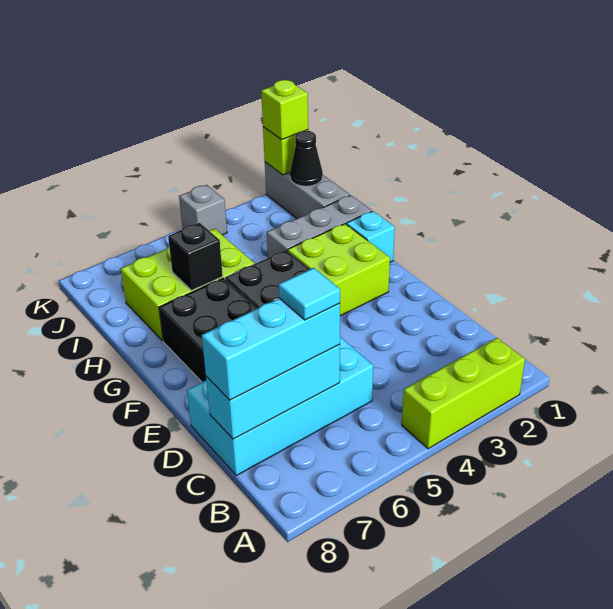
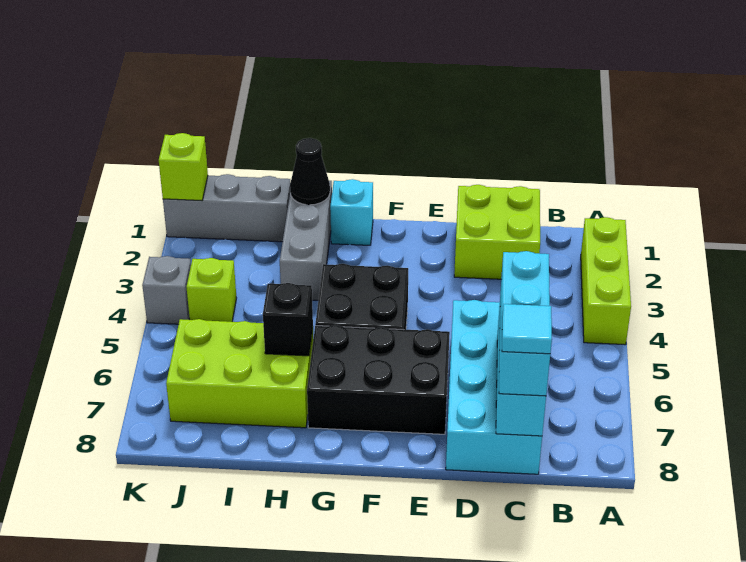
cyan 1x1 tile [279,268,340,320] -> cyan 1x1 tile moved to [502,304,552,354]
lime 2x2 brick [288,224,390,316] -> lime 2x2 brick moved to [454,185,540,279]
lime 2x3 brick [121,229,254,341] -> lime 2x3 brick turned to [166,319,313,428]
black 1x1 cone [290,130,323,186] -> black 1x1 cone moved to [290,138,330,205]
lime 1x1 brick [261,80,308,139] -> lime 1x1 brick moved to [186,258,236,322]

